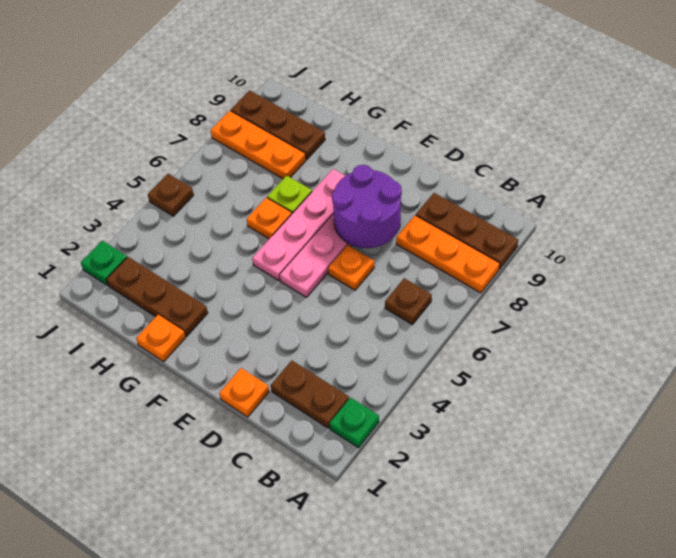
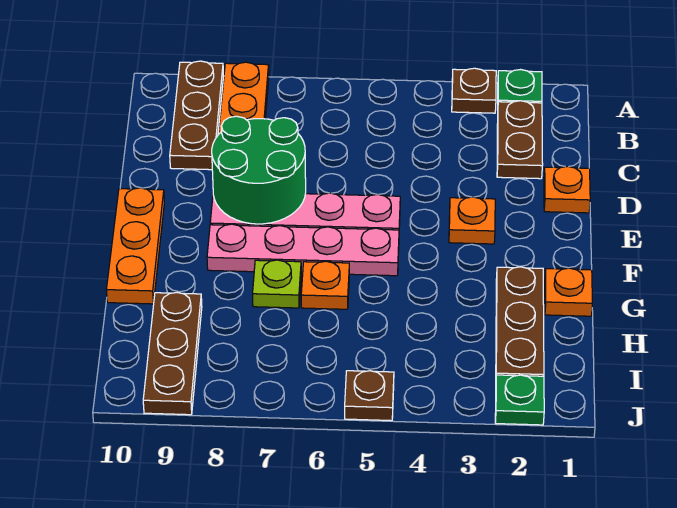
brown 1x1 plate [385,278,432,325] -> brown 1x1 plate moved to [452,68,496,113]
orange 1x1 plate [328,245,374,290] -> orange 1x1 plate moved to [449,197,495,244]
purple 2x2 round brick [332,165,402,248] -> green 2x2 round brick [212,116,306,224]
orange 1x3 plate [211,111,306,179] -> orange 1x3 plate moved to [106,188,164,304]

